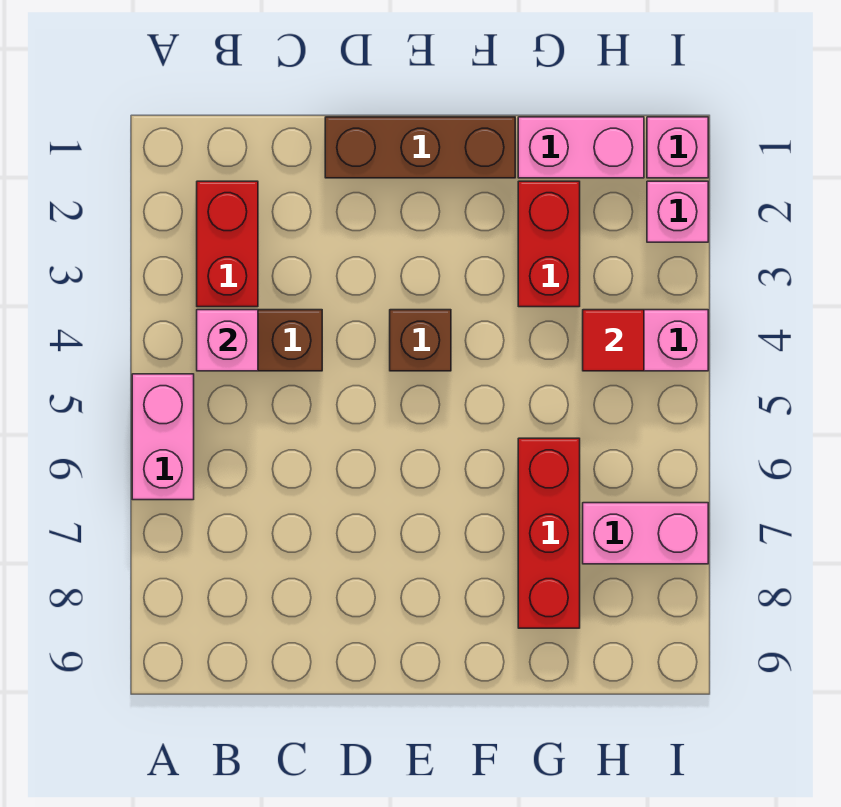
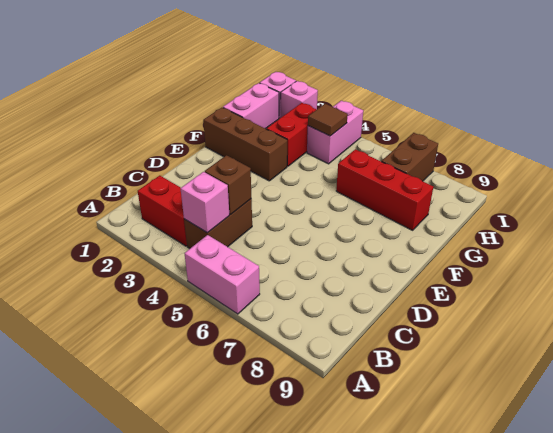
brown 1x3 brick [325,117,515,178] -> brown 1x3 brick turned to [203,108,287,181]
brown 1x1 brick [390,310,451,371] -> brown 1x1 brick moved to [205,155,251,214]
red 1x2 brick [518,181,580,307] -> red 1x2 brick turned to [266,103,316,166]
red 1x1 tile [583,310,644,371] -> brown 1x1 tile [308,104,348,136]
pink 1x2 brick [583,503,708,564] -> brown 1x2 brick [382,133,438,181]

